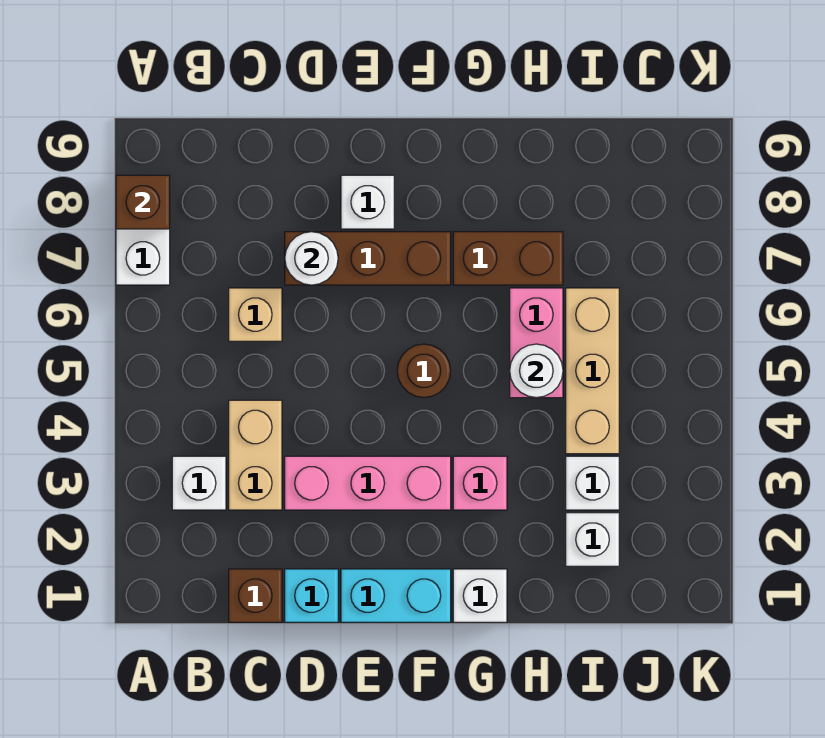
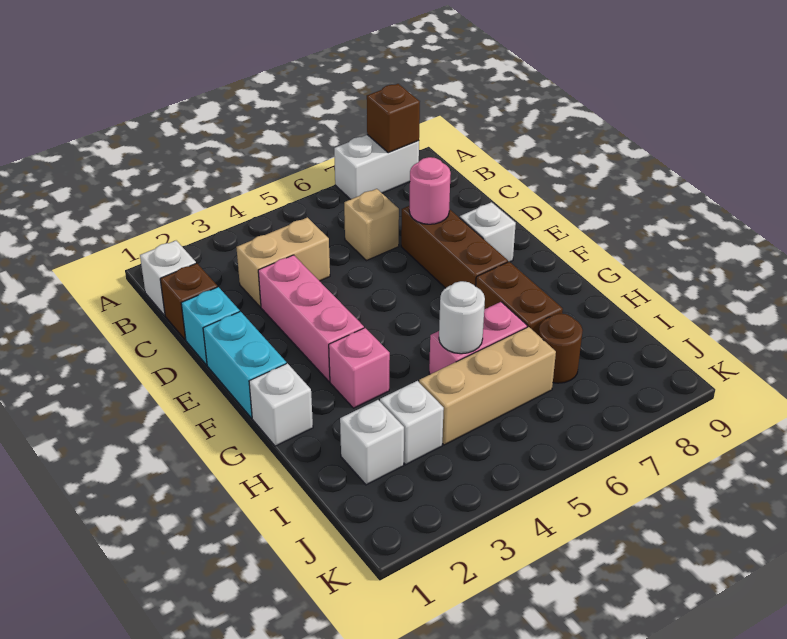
white 1x1 brick [172,456,226,510] -> white 1x1 brick moved to [140,241,196,315]
white 1x1 round brick [285,232,338,285] -> pink 1x1 round brick [409,157,451,224]
brown 1x1 round brick [397,344,451,398] -> brown 1x1 round brick moved to [539,313,583,383]

